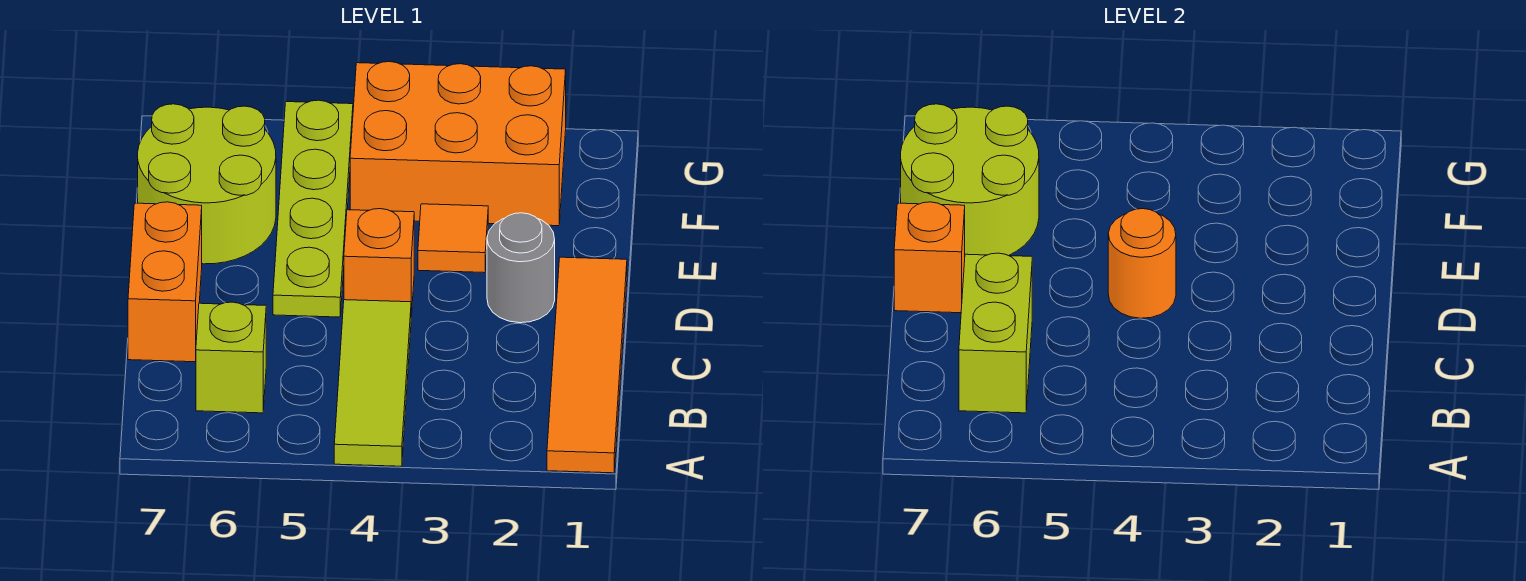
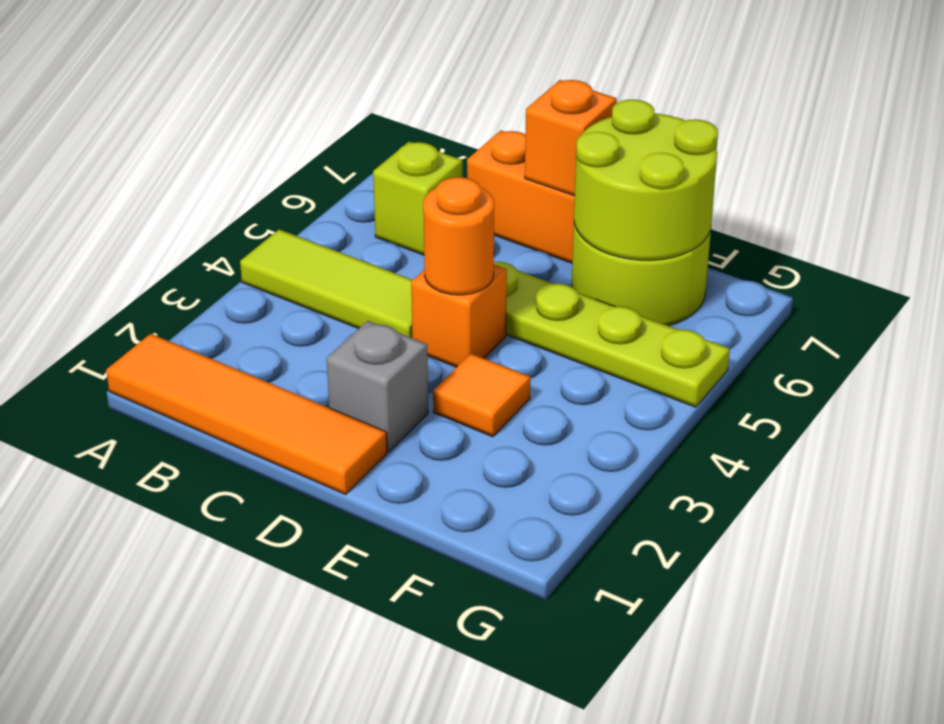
lime 1x2 brick [959,253,1032,413] -> none
grey 1x1 round brick [487,213,555,323] -> grey 1x1 brick [327,321,428,452]
orange 2x3 brick [350,62,566,226] -> none

